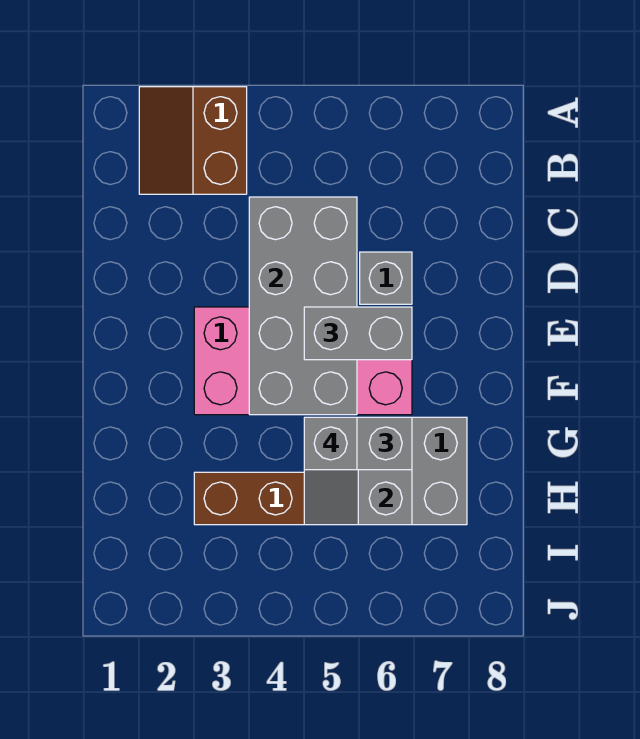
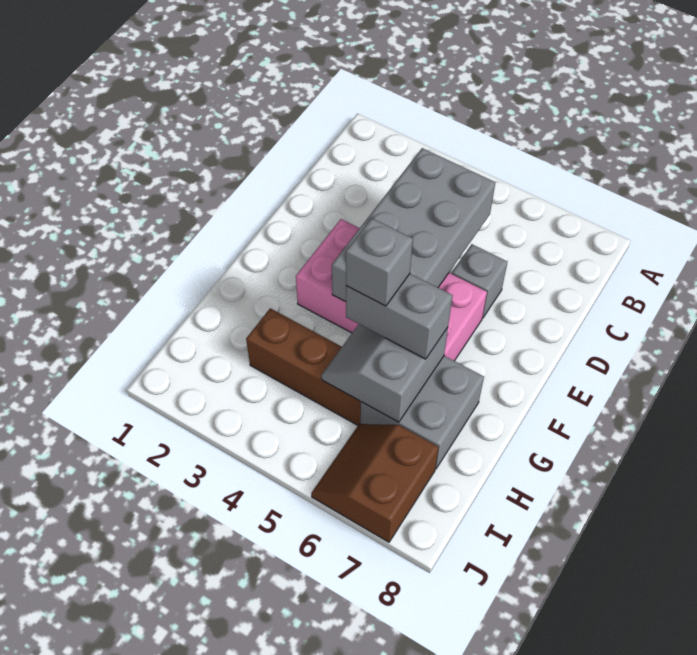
brown 2x2 slope [139,87,247,194] -> brown 2x2 slope moved to [311,424,439,542]
grey 1x2 brick [304,307,412,360] -> none

